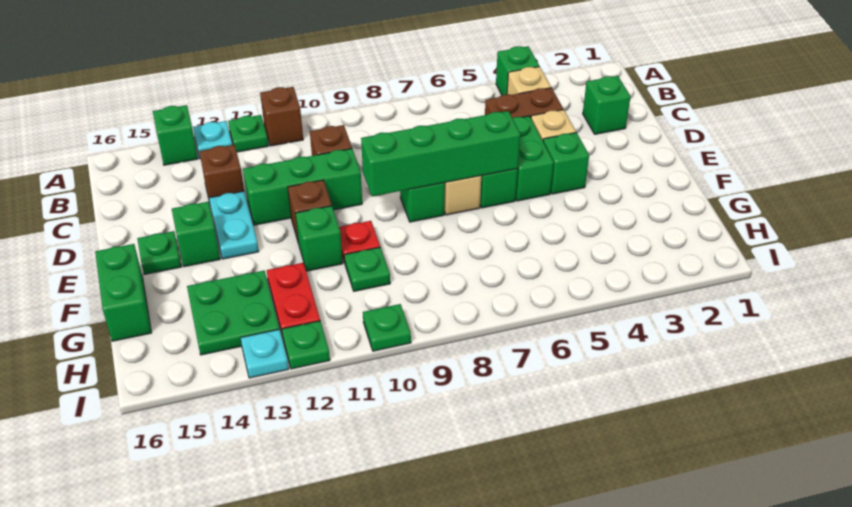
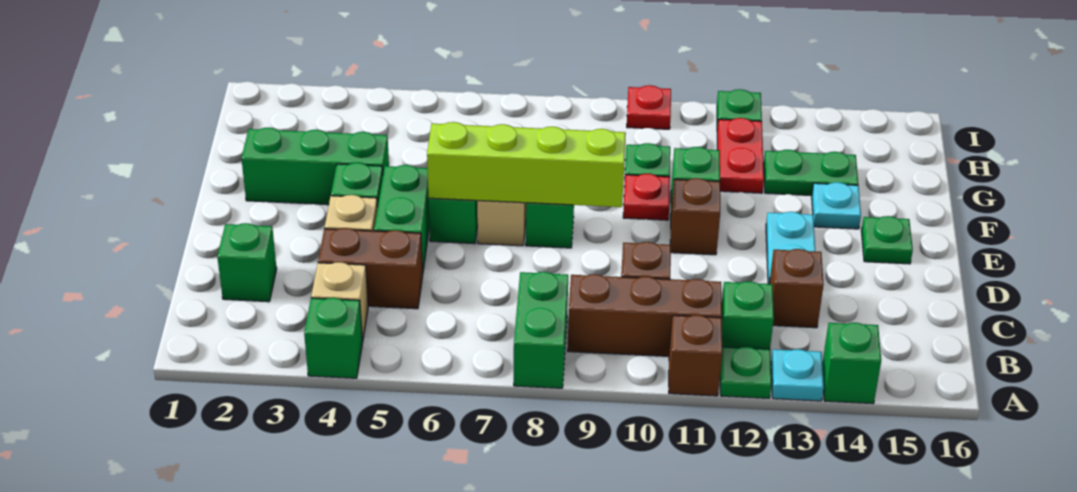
none -> brown 1x3 brick [567,274,722,356]
green 1x3 brick [243,149,362,225] -> green 1x3 brick moved to [241,128,389,205]
green 1x4 brick [361,111,520,196] -> lime 1x4 brick [427,122,626,207]
green 1x1 brick [172,202,220,267] -> green 1x1 brick moved to [722,281,774,349]
green 1x2 brick [95,244,151,341] -> green 1x2 brick moved to [514,272,568,388]
green 2x2 plate [187,271,279,355] -> green 1x2 plate [764,150,858,196]
green 1x1 plate [363,304,411,351] -> red 1x1 plate [627,85,671,129]
cyan 1x1 plate [241,329,289,378] -> cyan 1x1 plate moved to [812,182,861,229]

